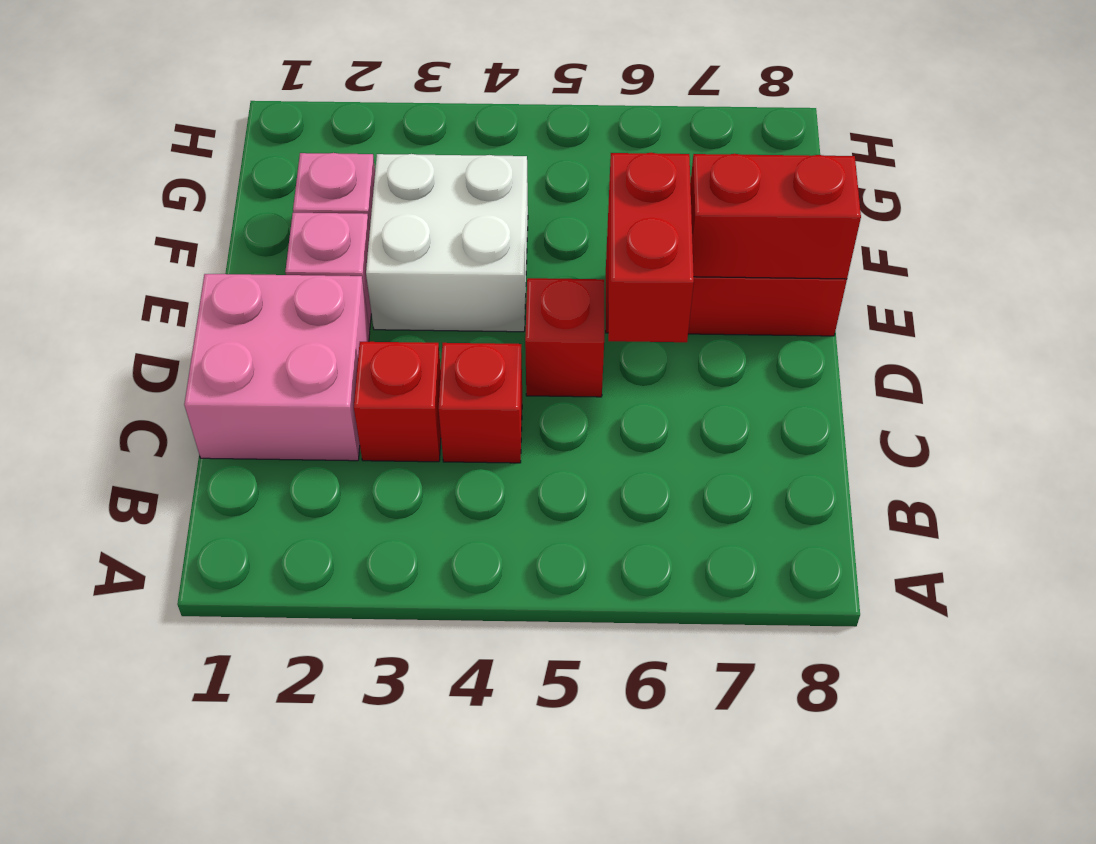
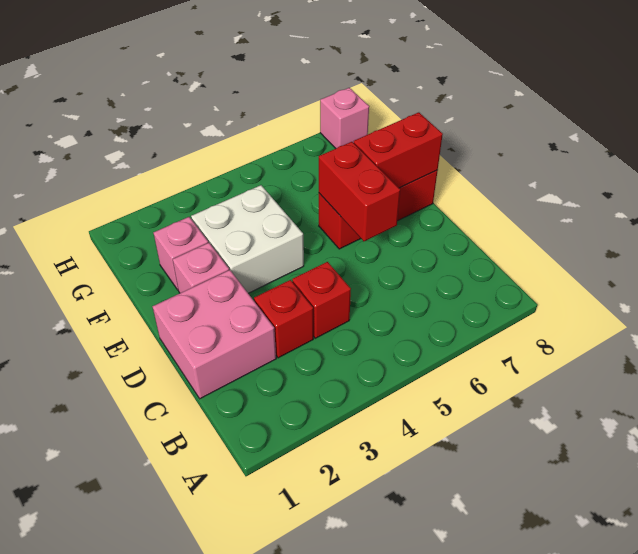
red 1x1 brick [525,278,604,397] -> none
none -> pink 1x1 brick [320,88,369,148]

